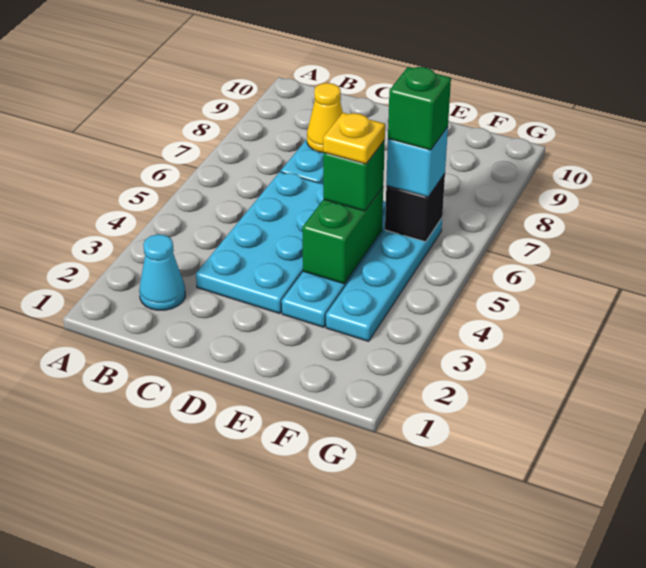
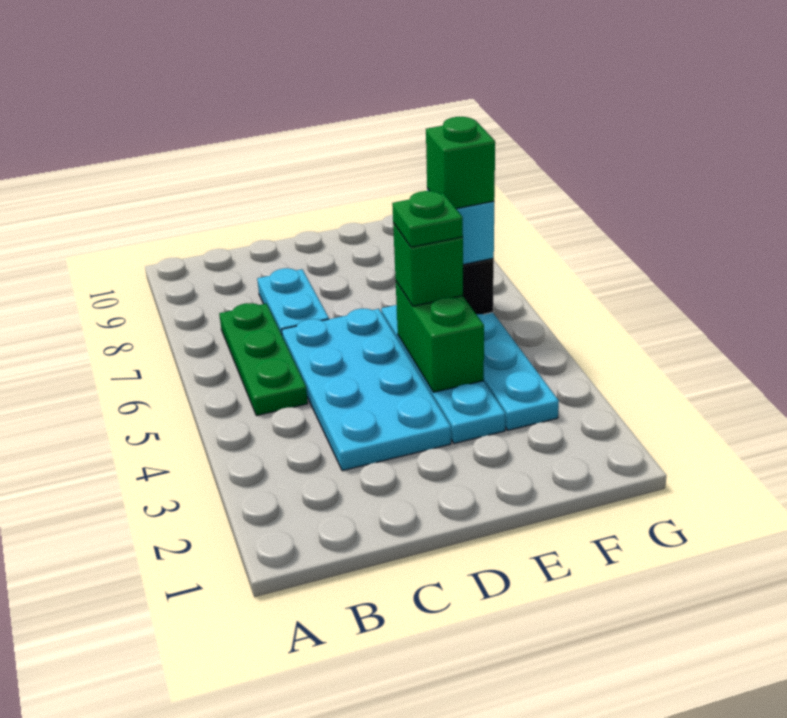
cyan 1x1 cone [139,234,185,310] -> none
none -> green 1x3 plate [219,303,308,416]
yellow 1x1 cone [307,83,343,153] -> none
yellow 1x1 plate [323,113,385,164] -> green 1x1 plate [392,191,463,247]

